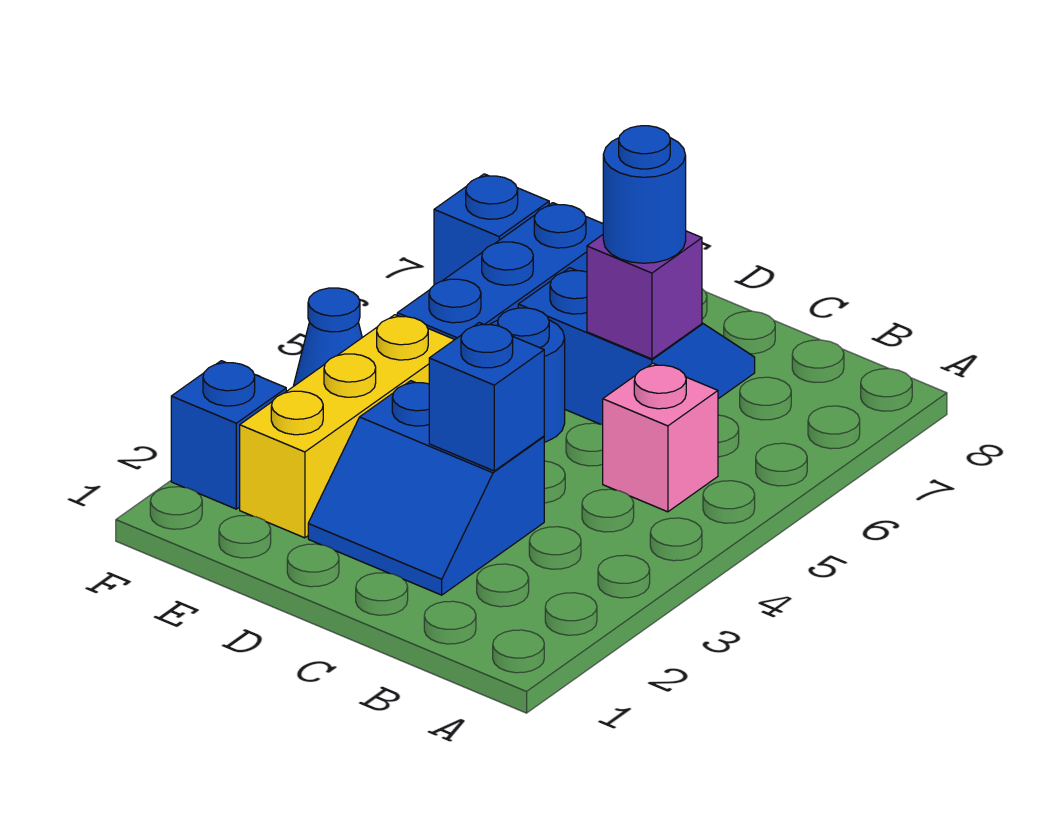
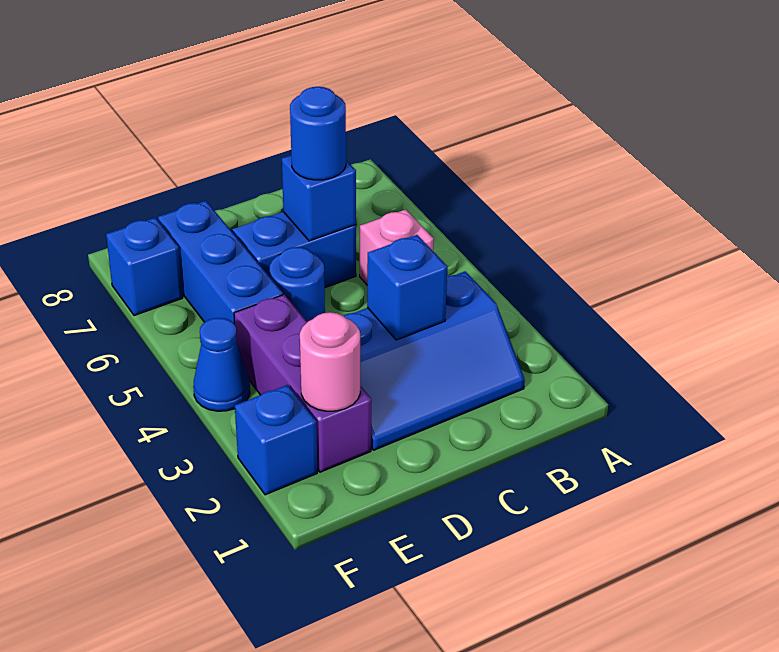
blue 2x2 slope [308,381,544,595] -> blue 2x3 slope [343,271,525,450]
purple 1x1 brick [587,231,702,359] -> blue 1x1 brick [282,155,356,241]
yellow 1x3 brick [240,315,455,538] -> purple 1x3 brick [234,295,371,472]
none -> pink 1x1 round brick [300,312,360,411]

